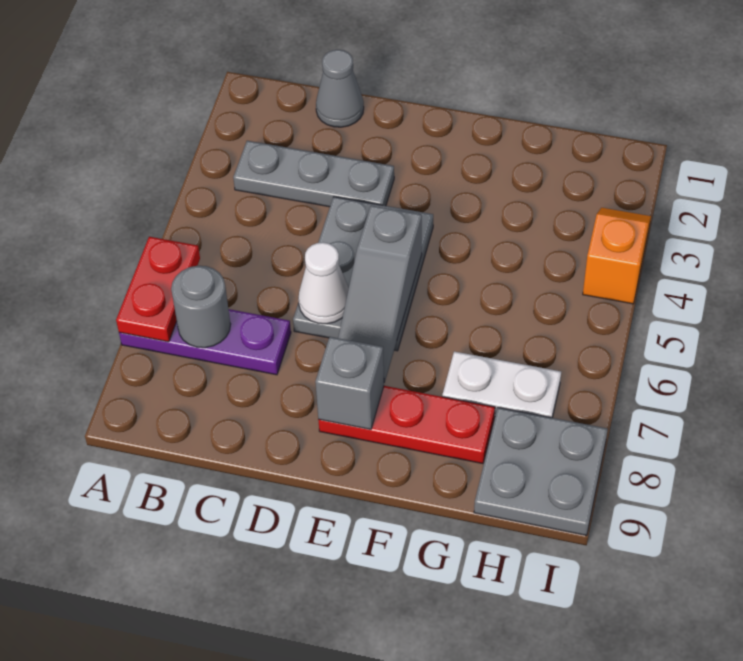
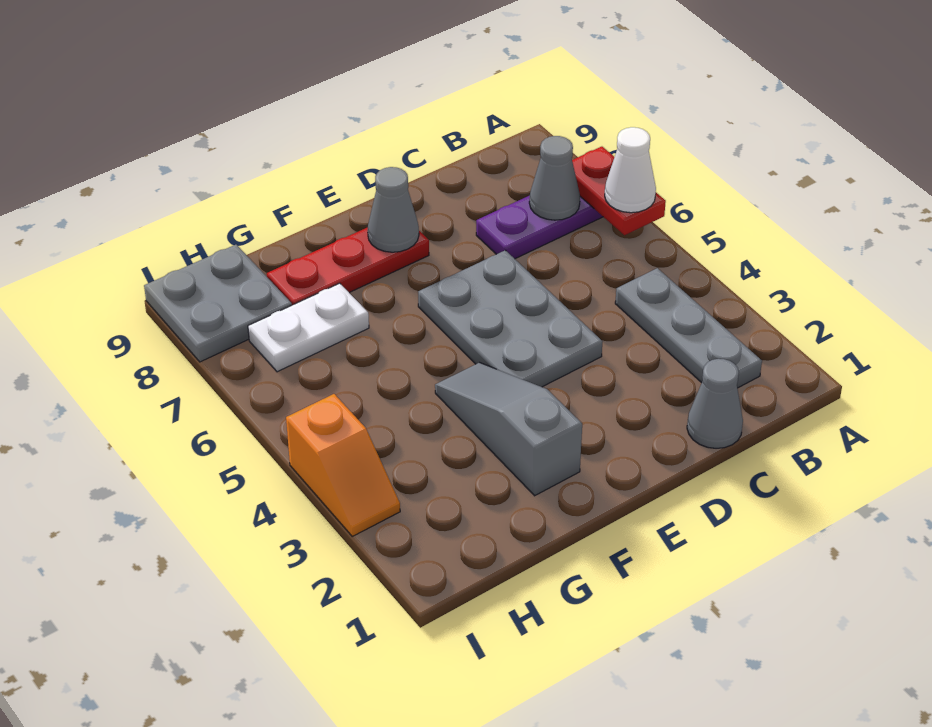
grey 1x3 plate [233,141,394,207] -> grey 1x3 plate turned to [615,268,762,388]
grey 1x1 round brick [171,266,231,348] -> grey 1x1 cone [529,136,580,220]
white 1x1 cone [298,242,349,324] -> white 1x1 cone moved to [605,127,656,213]
grey 1x3 slope [338,205,422,383] -> grey 1x3 slope moved to [435,363,582,496]
grey 1x1 brick [315,337,384,429] -> grey 1x1 cone [368,167,419,252]

